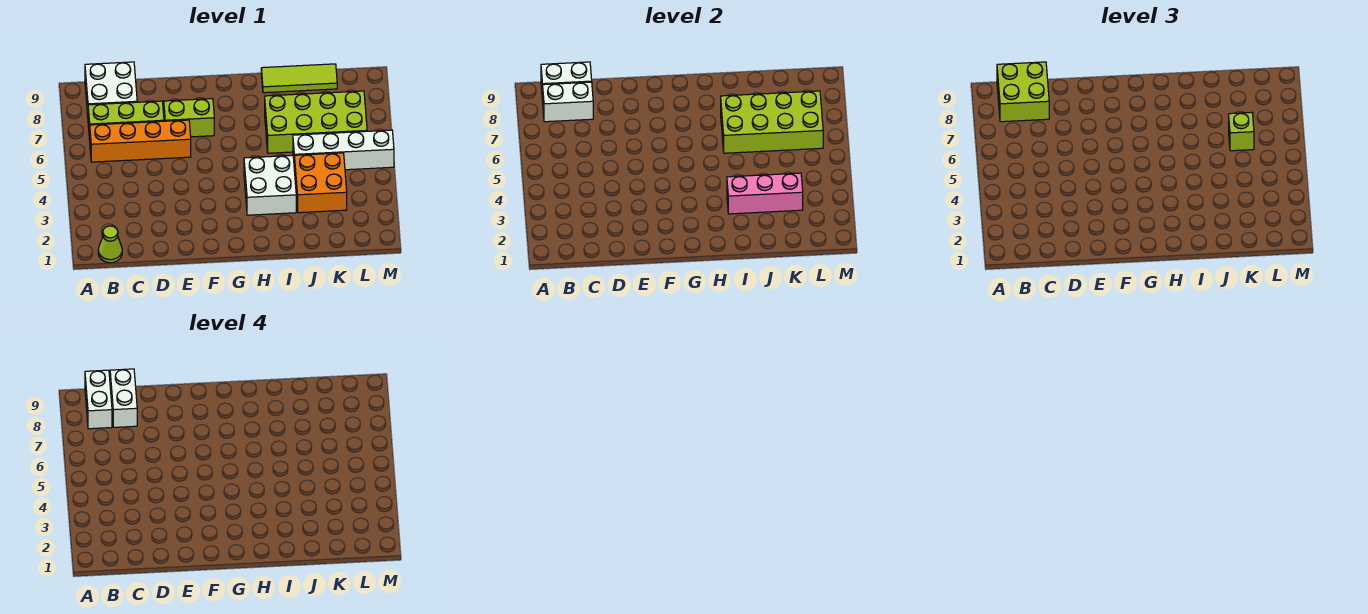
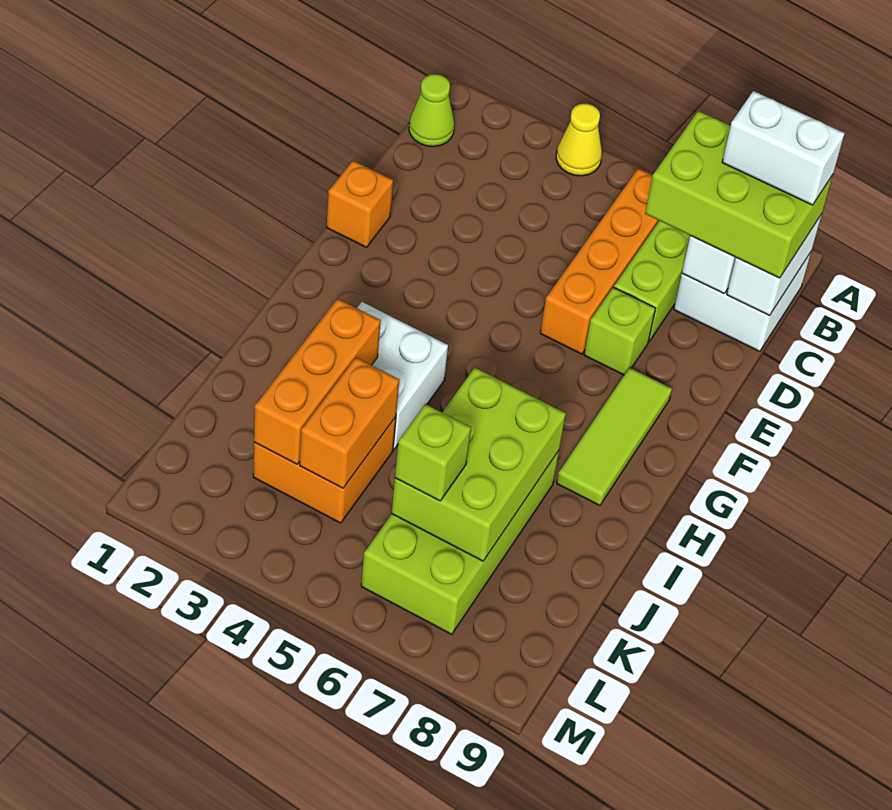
none -> yellow 1x1 cone [556,103,602,176]
lime 2x2 brick [997,62,1049,122] -> lime 2x3 brick [645,111,833,278]
white 1x2 brick [110,369,137,427] -> none
none -> orange 1x1 brick [327,161,393,247]
lime 1x2 brick [164,99,214,137] -> lime 1x1 brick [584,287,655,375]
pink 1x3 brick [727,173,803,214] -> orange 1x3 brick [254,299,381,464]
lime 2x4 brick [721,91,823,153] -> lime 2x3 brick [392,368,566,561]
lime 1x3 tile [261,64,337,93] -> lime 1x3 tile moved to [557,368,672,506]
none -> orange 1x2 brick [300,357,399,488]
white 1x4 brick [293,130,394,170] -> none

